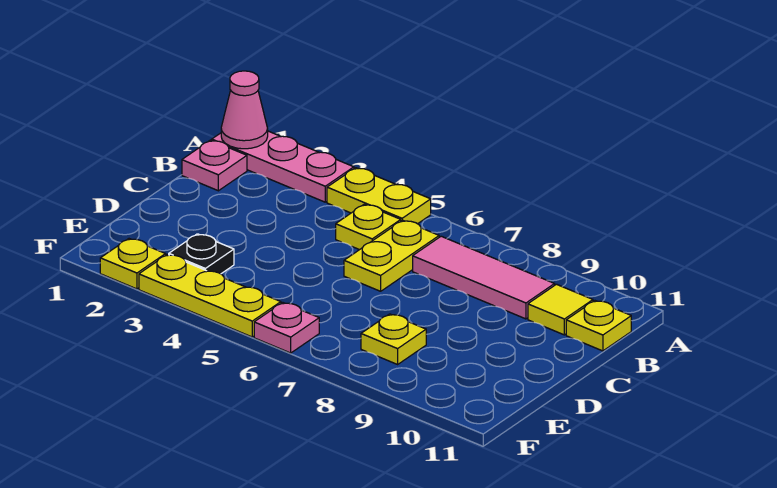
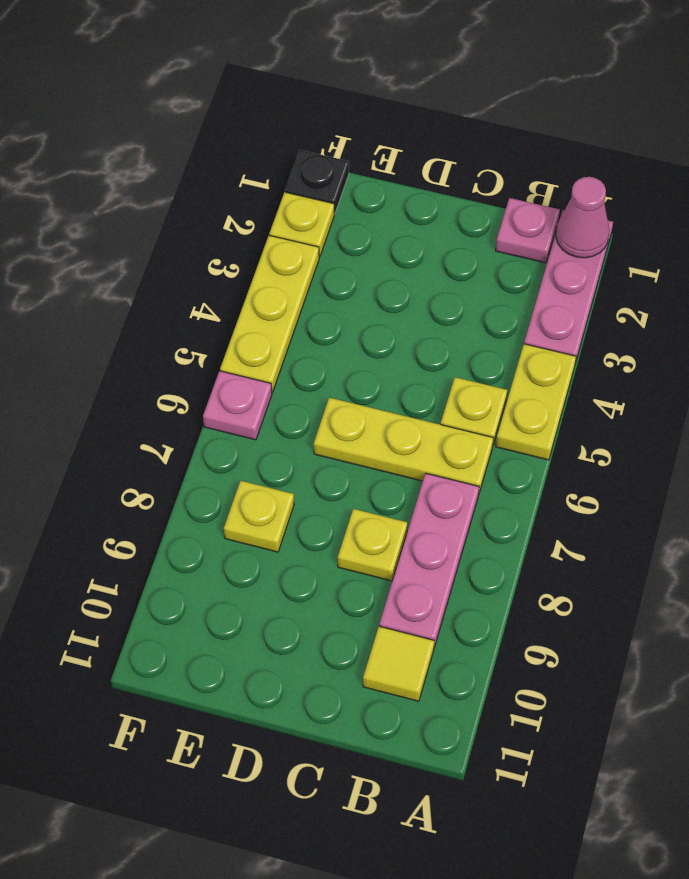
yellow 1x2 plate [344,220,439,291] -> yellow 1x3 plate [314,398,493,495]
pink 1x3 tile [413,236,555,319] -> pink 1x3 plate [379,473,479,647]
yellow 1x1 plate [566,301,631,351] -> yellow 1x1 plate moved to [338,509,407,581]
black 1x1 plate [169,234,234,274] -> black 1x1 plate moved to [285,150,349,214]

